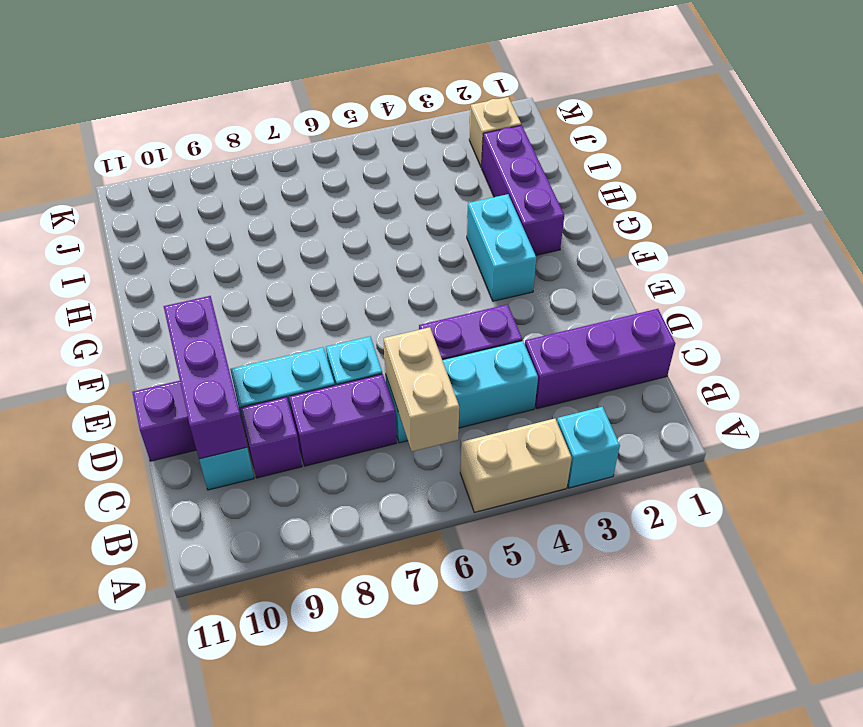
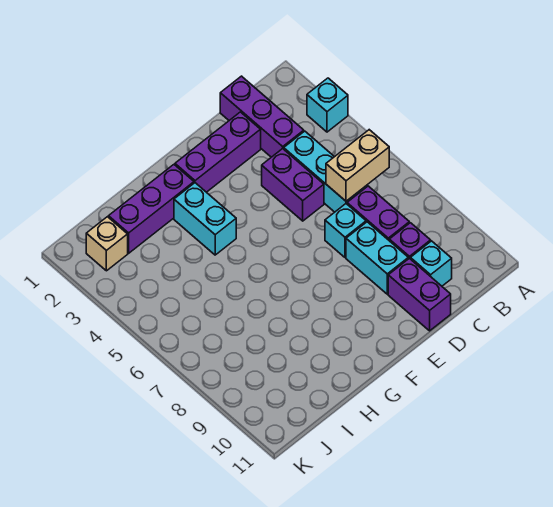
tan 1x2 brick [460,419,572,512] -> none
purple 1x3 brick [164,296,247,459] -> purple 1x3 brick moved to [175,112,261,192]
cyan 1x2 brick [467,194,536,301] -> cyan 1x2 brick turned to [174,183,236,255]

